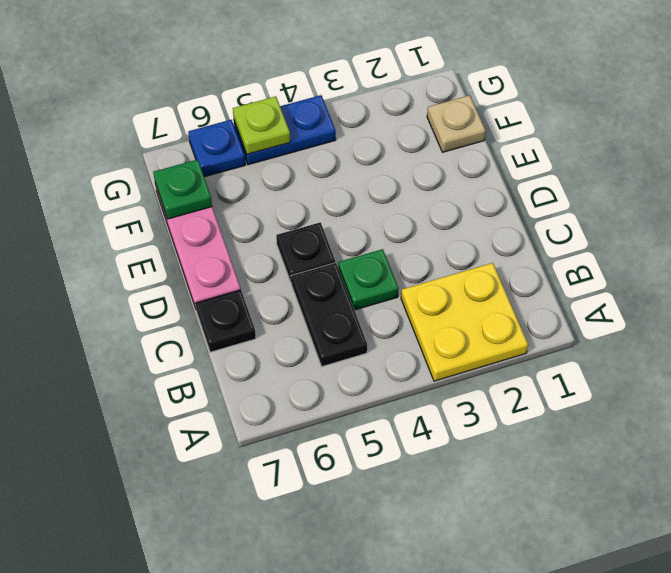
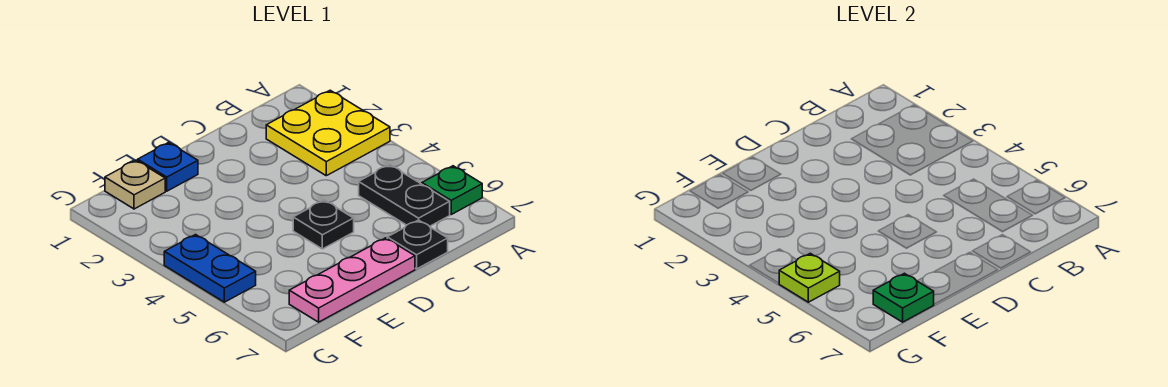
black 1x2 plate [291,263,367,367] -> black 1x2 plate turned to [359,165,450,226]
green 1x1 plate [338,249,399,310] -> green 1x1 plate moved to [422,166,482,214]
blue 1x1 plate [188,120,245,177] -> blue 1x1 plate moved to [138,142,198,191]

